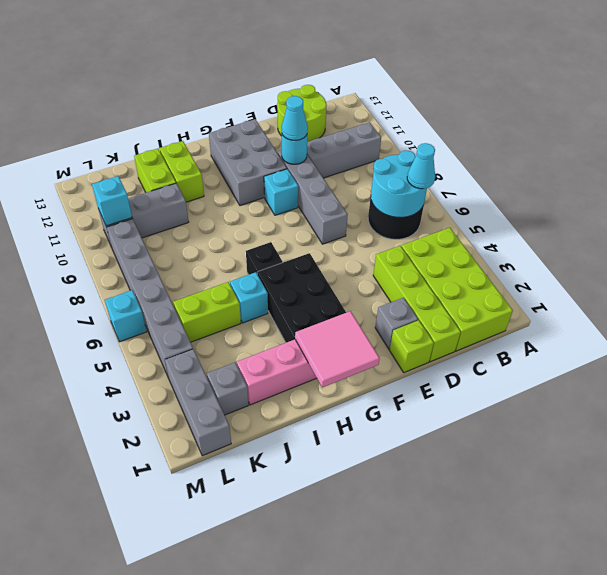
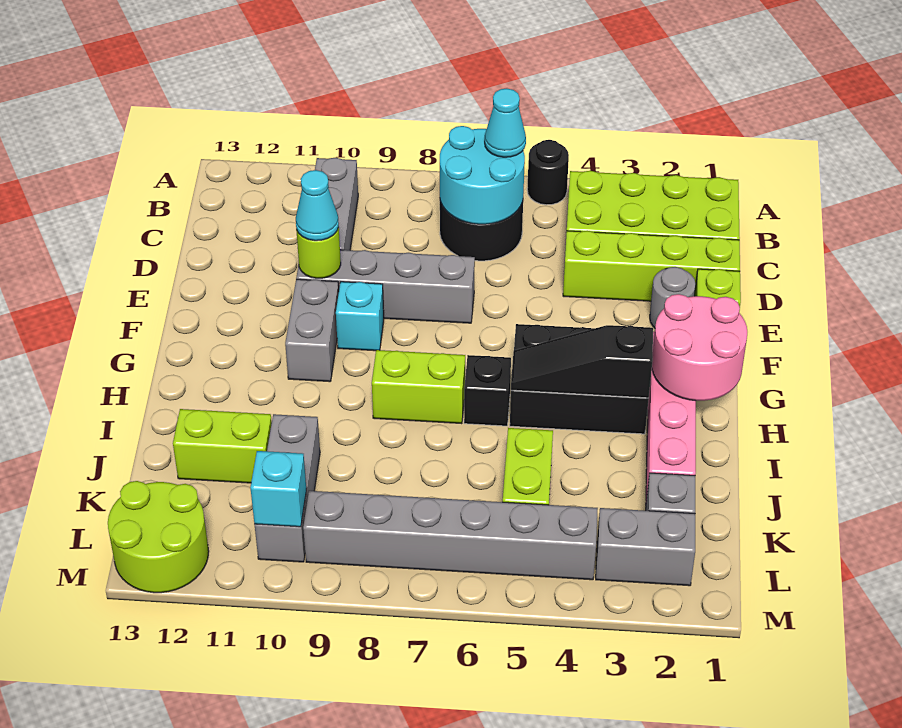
none -> black 1x1 round brick [527,140,569,205]
lime 2x2 round brick [277,85,327,142] -> lime 2x2 round brick moved to [108,481,209,593]
grey 1x1 brick [375,298,418,349] -> grey 1x1 round brick [650,267,696,328]
cyan 1x1 round brick [282,135,307,164] -> lime 1x1 round brick [296,228,341,278]
grey 2x3 brick [209,119,287,206] -> grey 1x2 brick [285,279,339,382]
pink 2x2 tile [295,311,380,387] -> pink 2x2 round brick [652,294,747,401]
none -> black 1x3 slope [511,325,653,398]
cyan 1x1 brick [230,272,268,323] -> none
lime 1x2 brick [159,141,204,202] -> lime 1x2 brick moved to [372,350,465,424]
grey 1x3 brick [165,349,231,456] -> grey 1x2 brick [596,508,695,586]
cyan 1x1 brick [105,290,147,342] -> none

